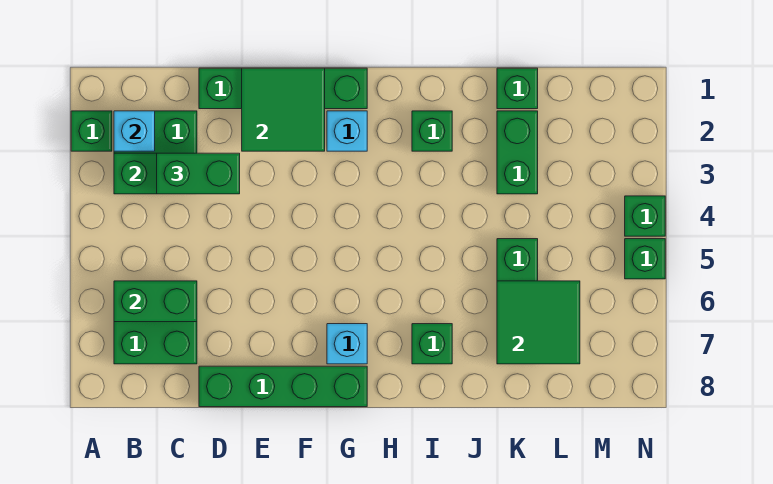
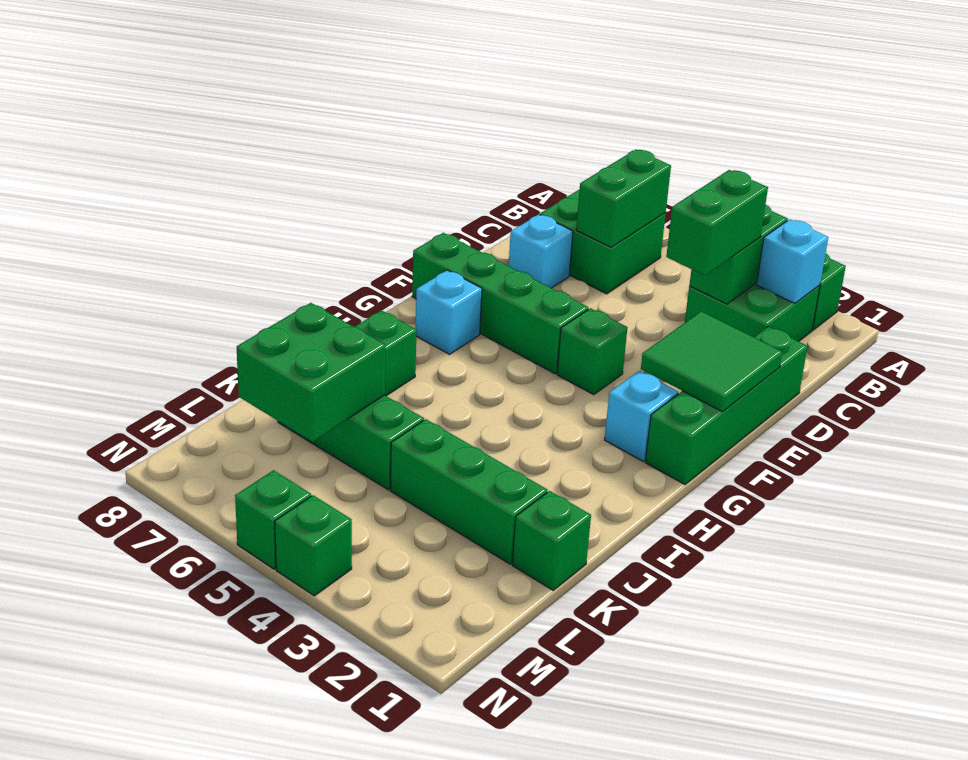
none -> cyan 1x1 brick [509,214,573,288]
green 1x4 brick [199,366,367,407] -> green 1x4 brick turned to [412,233,588,374]
green 1x1 brick [412,111,452,151] -> green 1x1 brick moved to [557,308,627,395]
green 1x2 brick [497,111,538,194] -> green 1x3 brick [390,419,548,564]
green 2x2 tile [497,281,580,364] -> green 2x2 brick [237,303,386,442]

